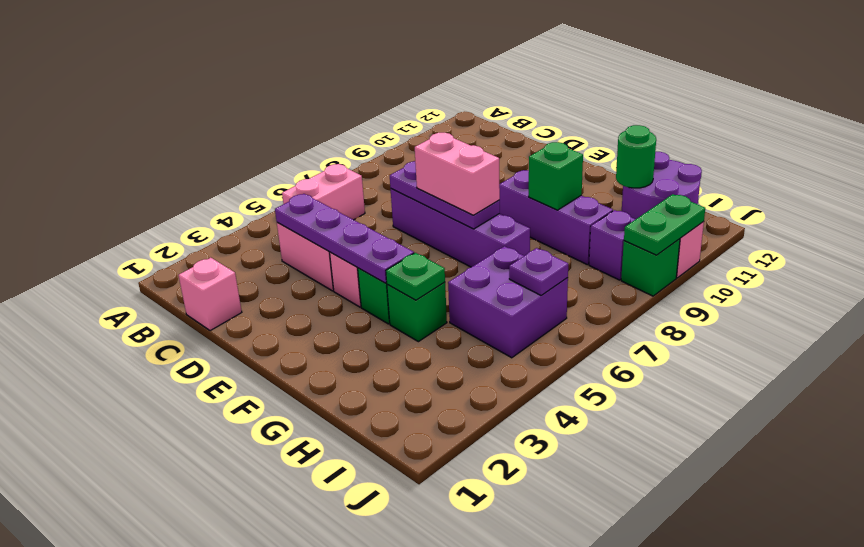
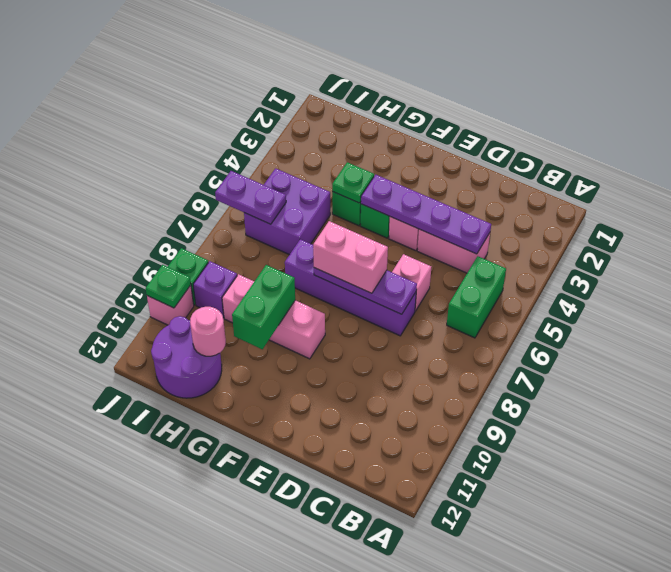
pink 1x2 brick [282,164,365,220] -> green 1x2 brick [447,256,506,338]
pink 1x1 brick [179,258,242,331] -> pink 1x1 brick moved to [392,254,431,311]
purple 1x3 brick [499,170,613,265] -> pink 1x3 brick [222,274,325,359]
green 1x1 brick [529,142,583,210] -> green 1x2 brick [232,265,295,349]
green 1x1 round brick [616,125,656,188] -> pink 1x1 round brick [190,307,226,356]
purple 1x1 plate [509,248,568,295] -> purple 1x2 plate [215,171,286,224]
green 1x2 plate [624,194,705,255] -> green 1x1 plate [146,265,191,308]

